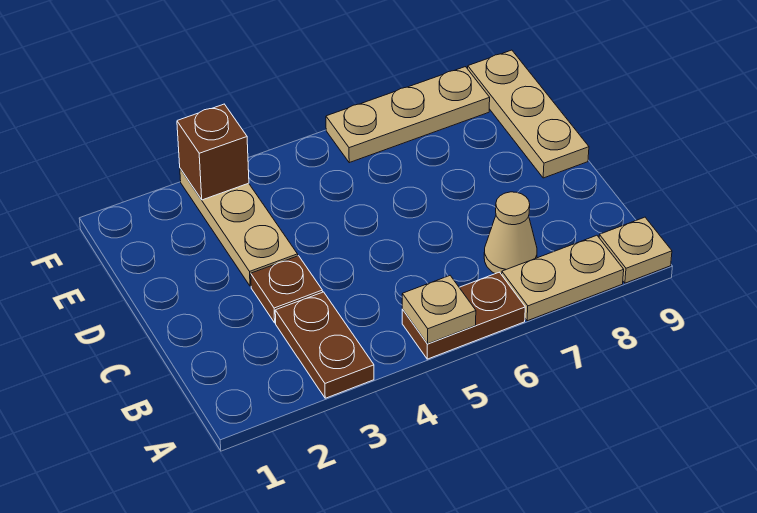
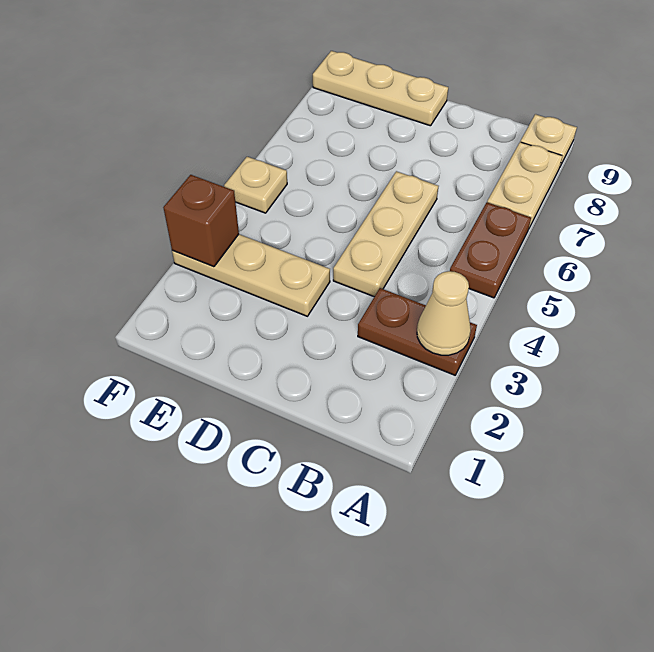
tan 1x1 plate [402,276,476,344] -> tan 1x1 plate moved to [224,157,287,213]
tan 1x1 cone [484,192,537,275] -> tan 1x1 cone moved to [417,271,471,355]
brown 1x1 plate [251,256,323,323] -> none
tan 1x3 plate [326,67,490,163] -> tan 1x3 plate moved to [333,171,438,297]

